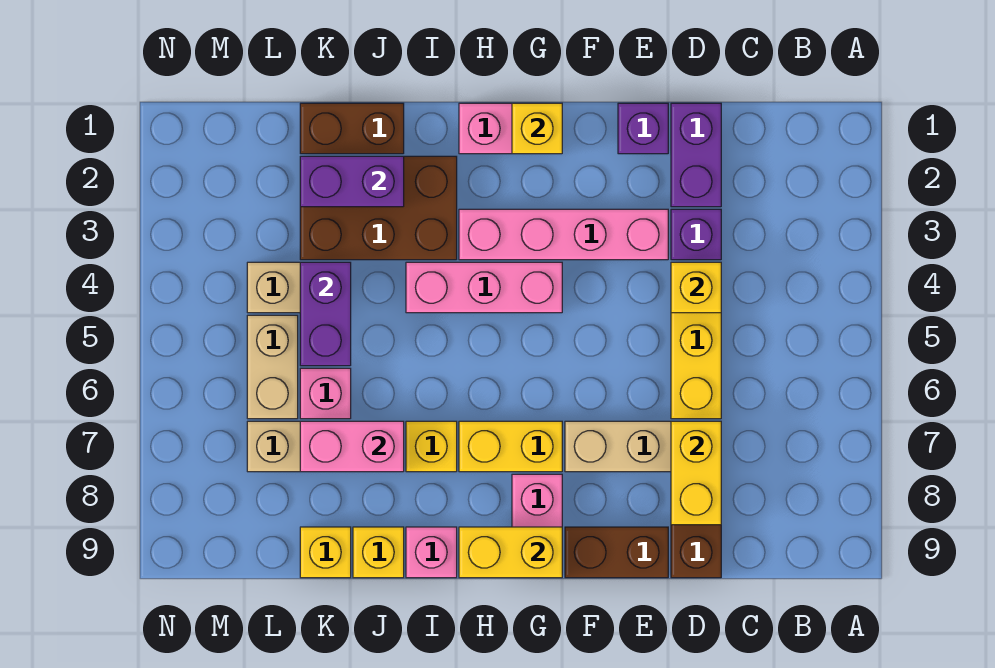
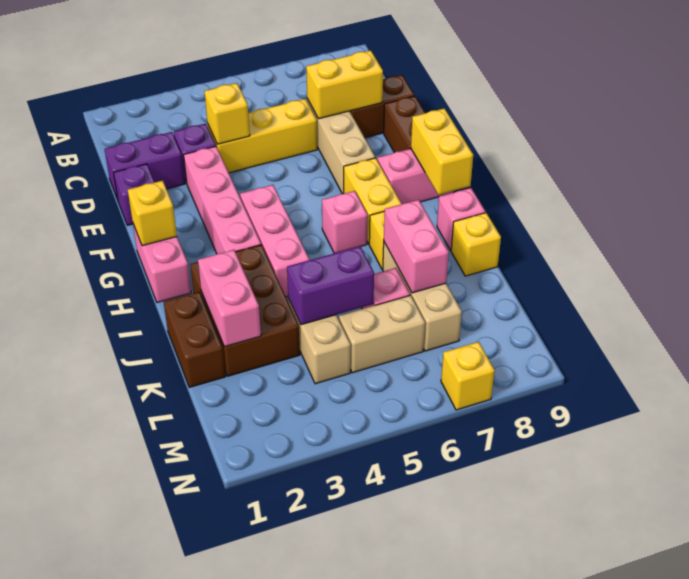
none -> pink 1x1 brick [322,191,368,253]
purple 1x2 brick [300,156,404,207] -> pink 1x2 brick [198,250,261,347]
yellow 1x1 brick [300,527,351,578] -> yellow 1x1 brick moved to [441,342,495,410]

